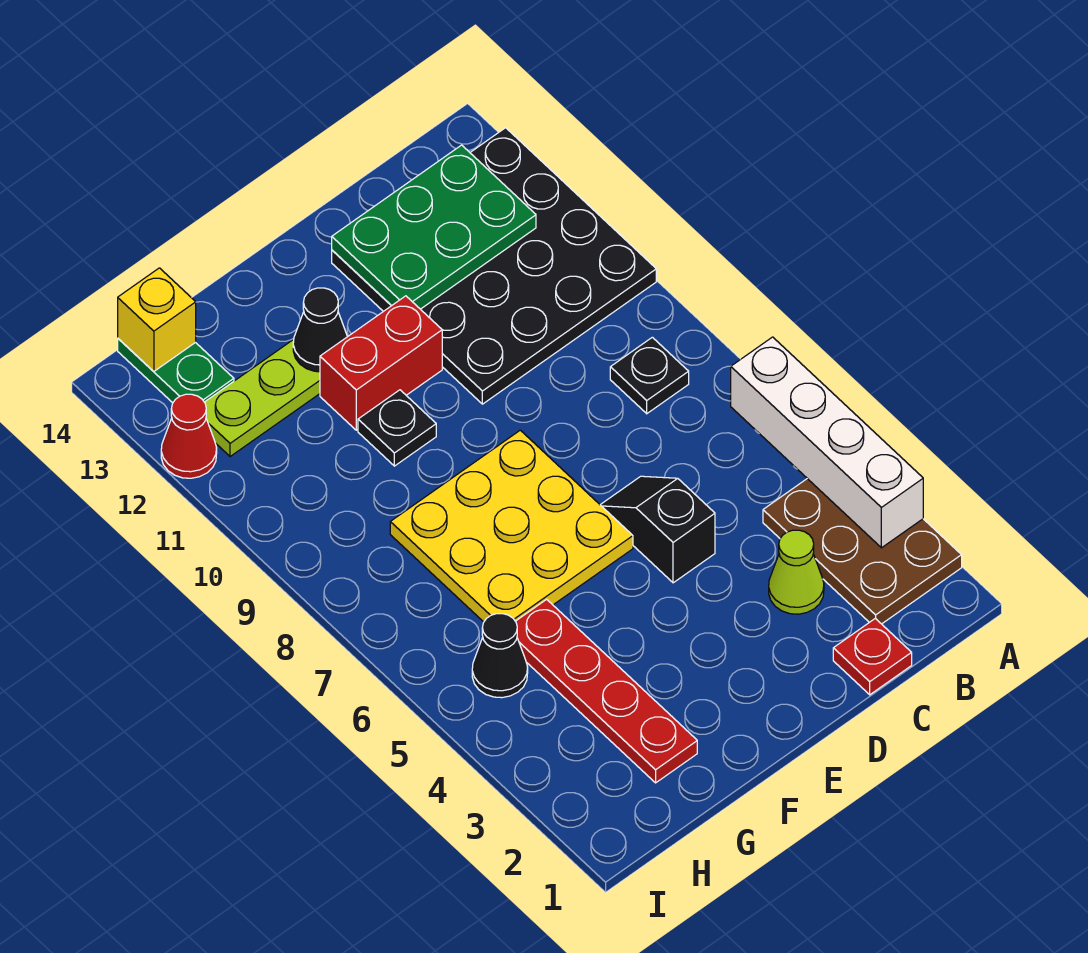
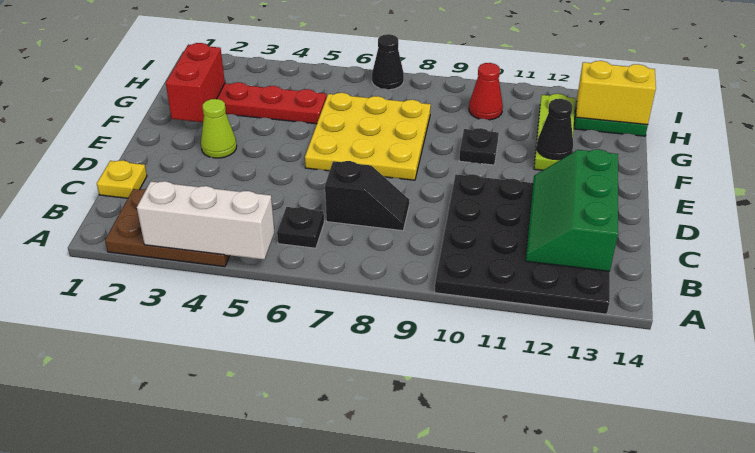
white 1x4 brick [731,337,923,548] -> white 1x3 brick [137,181,274,259]
black 1x1 plate [610,337,689,414] -> black 1x1 plate moved to [277,207,324,248]
green 2x3 plate [332,145,536,309] -> green 2x3 slope [526,149,618,271]
red 1x1 plate [833,618,912,695] -> yellow 1x1 plate [97,160,147,198]
lime 1x1 cone [769,530,824,614] -> lime 1x1 cone moved to [201,99,237,158]
black 1x2 slope [601,476,715,583] -> black 1x2 slope moved to [325,161,409,231]
red 1x2 brick [320,296,442,430] -> red 1x2 brick moved to [166,43,225,122]
black 1x1 cone [472,614,528,698] -> black 1x1 cone moved to [372,34,404,90]
yellow 1x1 brick [118,268,196,371] -> yellow 1x2 brick [576,61,656,125]
red 1x1 cone [161,394,217,478] -> red 1x1 cone moved to [469,63,503,120]

